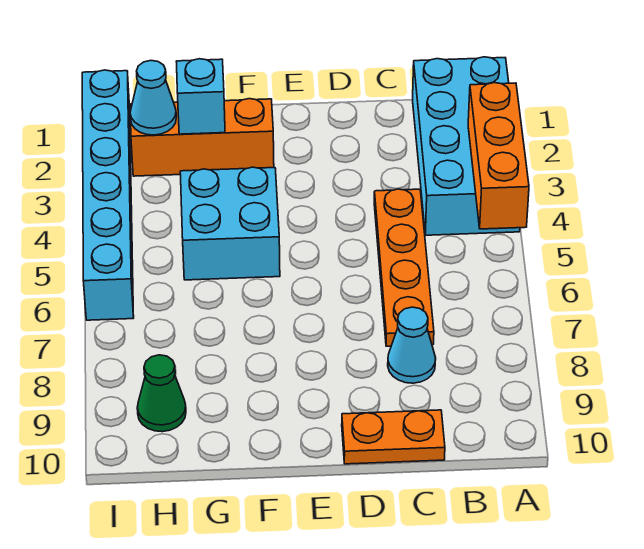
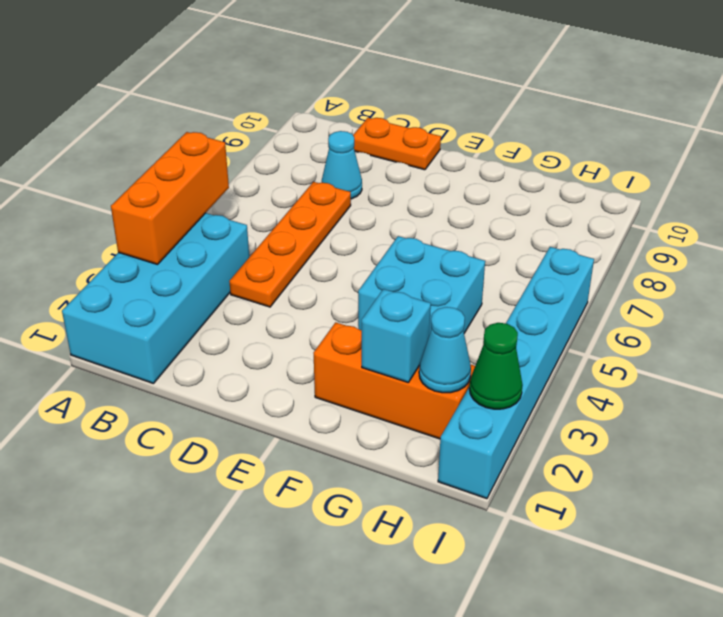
green 1x1 cone [137,355,186,432] -> green 1x1 cone moved to [469,323,523,409]

